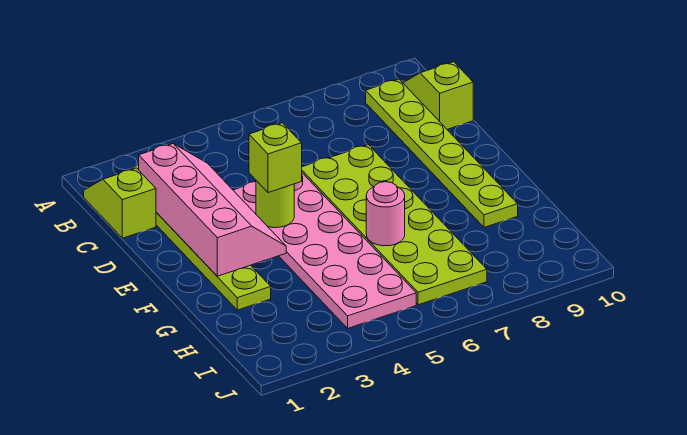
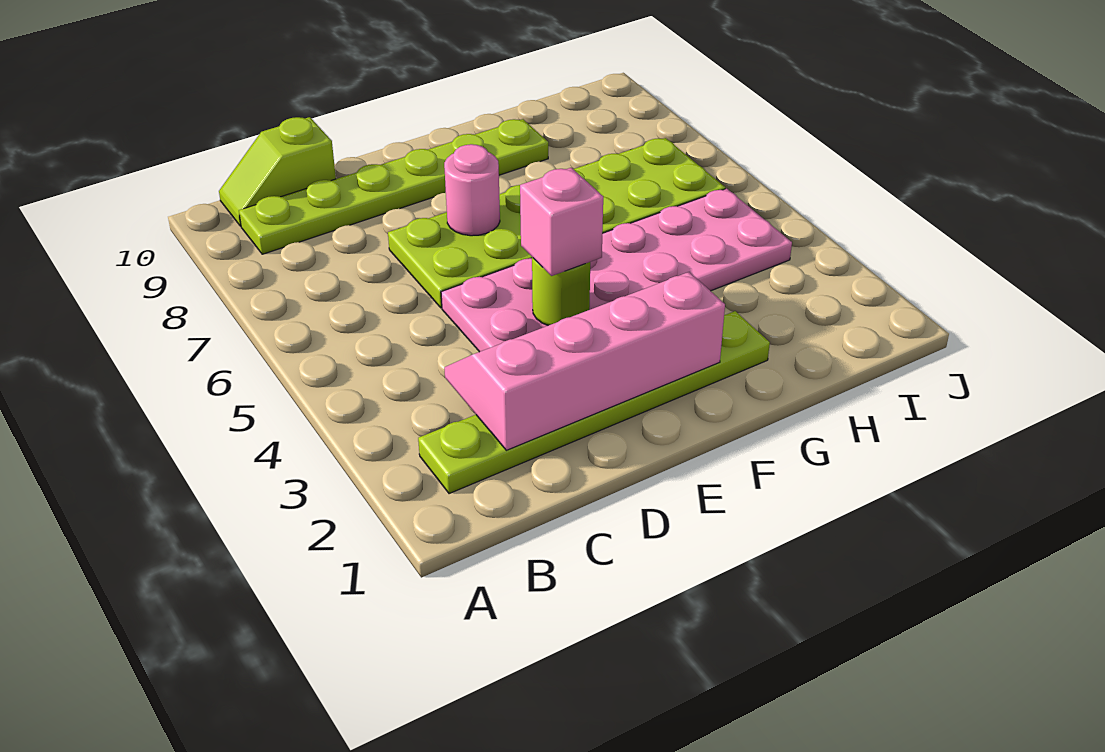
lime 1x2 slope [84,168,156,238] -> none
lime 1x1 brick [249,123,302,193] -> pink 1x1 brick [520,168,603,276]
pink 1x1 round brick [366,182,405,246] -> pink 1x1 round brick moved to [444,144,500,236]

